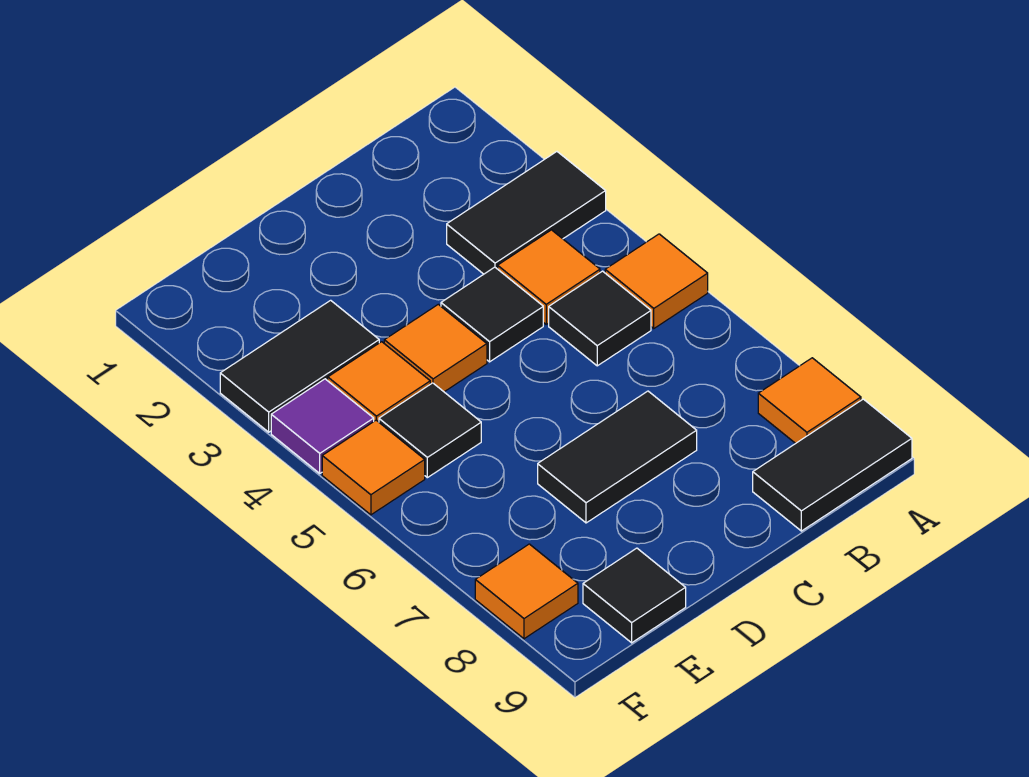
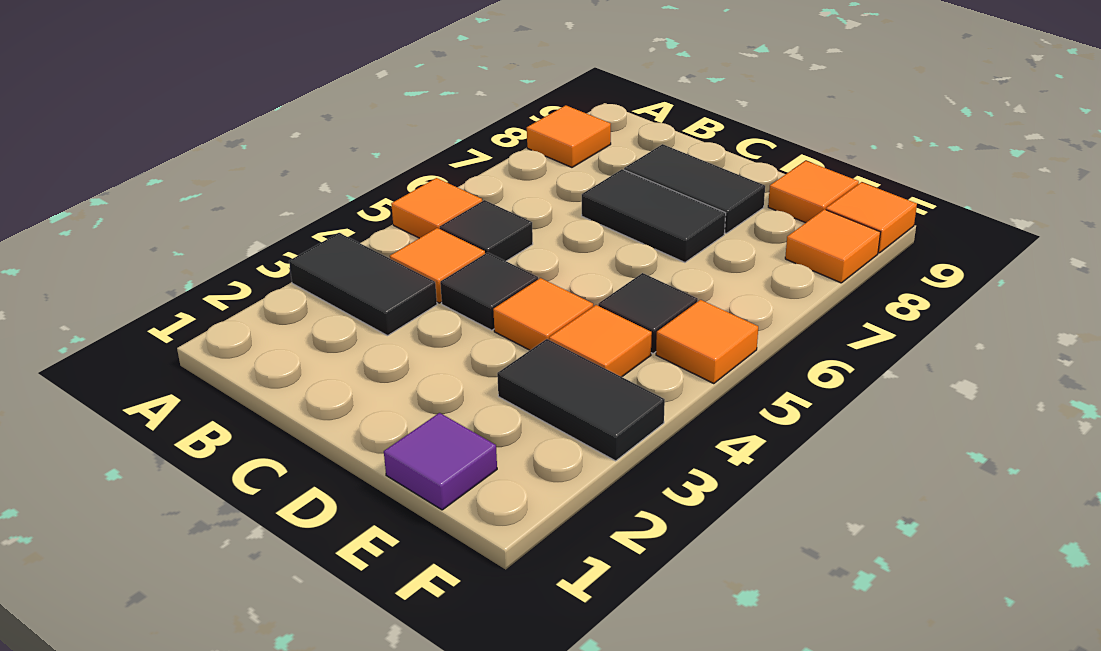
black 1x2 tile [753,399,912,531] -> black 1x2 tile moved to [624,144,765,233]
black 1x1 tile [583,548,686,643] -> orange 1x1 tile [768,161,859,223]
purple 1x1 tile [271,379,374,473] -> purple 1x1 tile moved to [384,413,497,510]
none -> orange 1x1 tile [826,182,917,253]

